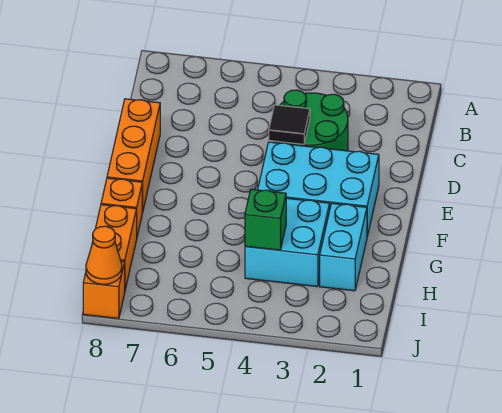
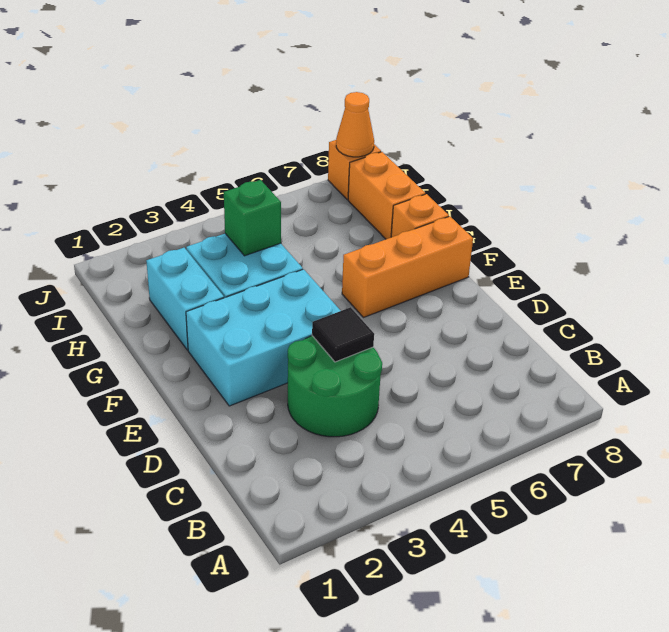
orange 1x3 brick [107,99,160,212] -> orange 1x3 brick turned to [342,216,473,318]

